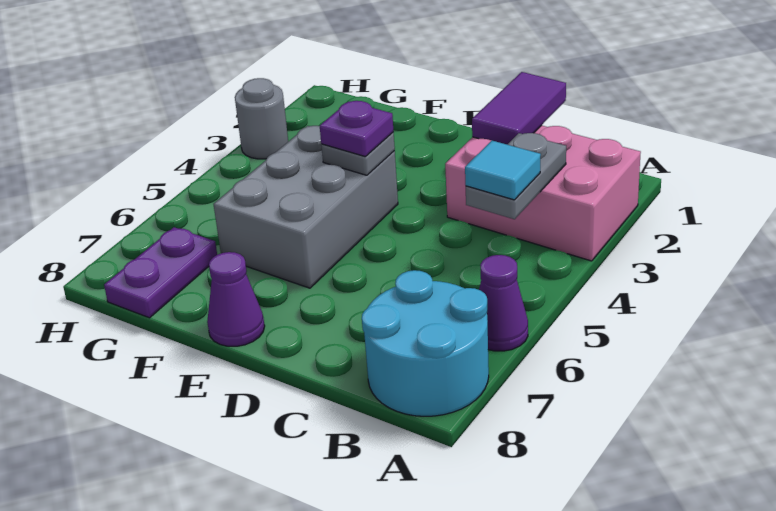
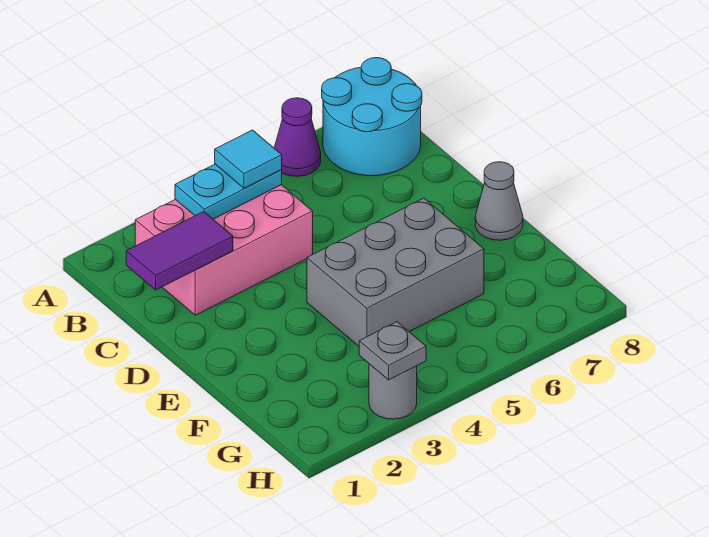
pink 2x3 brick [445,125,641,261] -> pink 2x3 brick turned to [135,185,313,315]
grey 1x2 plate [466,133,566,219] -> cyan 1x2 plate [175,164,282,219]
grey 1x1 plate [321,132,395,175] -> grey 1x1 plate moved to [359,322,426,380]
purple 1x1 plate [320,101,394,156] -> none
purple 1x1 cone [207,252,265,346] -> grey 1x1 cone [475,162,523,240]
purple 1x2 plate [104,227,217,318] -> none

